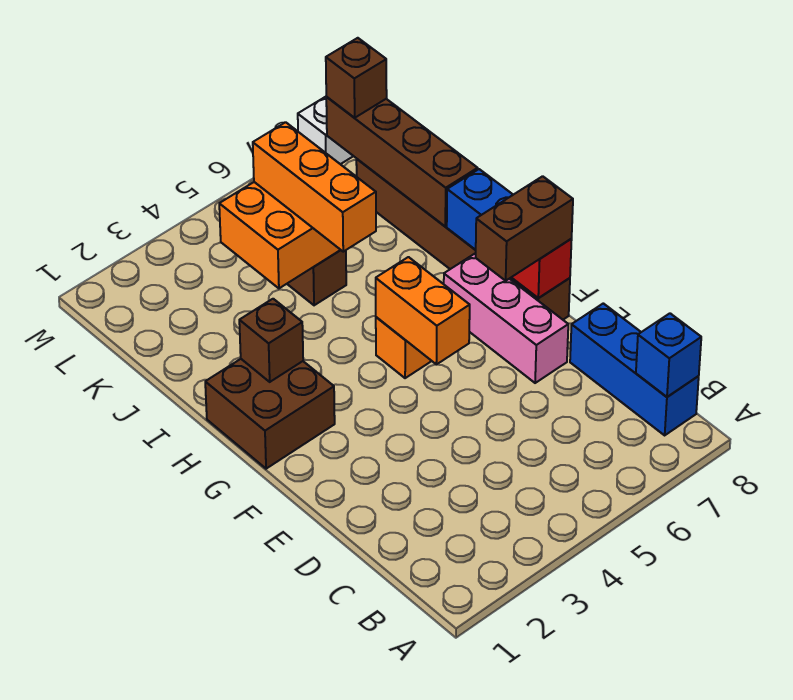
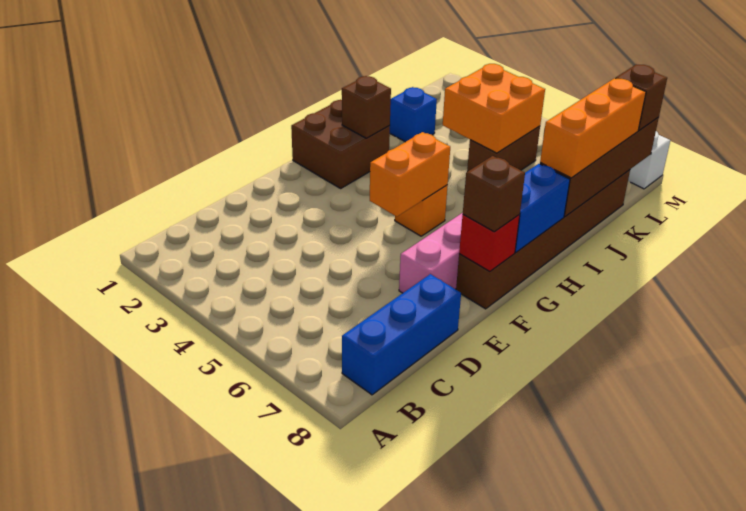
blue 1x1 brick [636,313,701,397] -> blue 1x1 brick moved to [390,87,437,142]
brown 1x2 brick [476,176,573,281] -> brown 1x1 brick [463,156,525,232]
orange 1x3 brick [253,122,376,252] -> orange 1x3 brick moved to [540,78,646,178]

